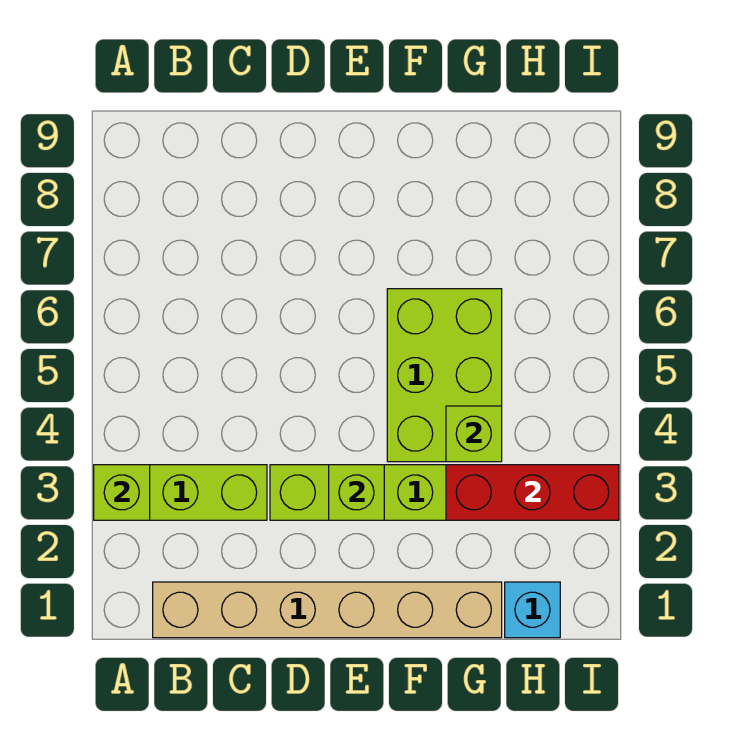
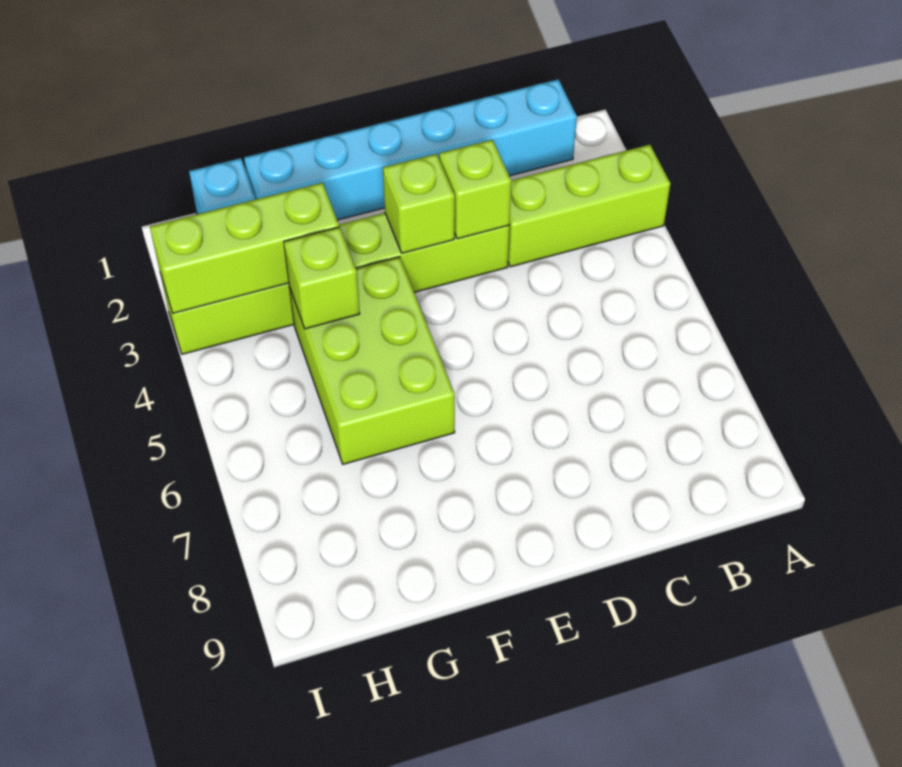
lime 1x1 brick [94,465,150,520] -> lime 1x1 brick moved to [439,140,511,239]
tan 1x6 brick [153,582,502,638] -> cyan 1x6 brick [244,79,577,220]
red 1x3 brick [446,465,619,520] -> lime 1x3 brick [150,183,339,313]

